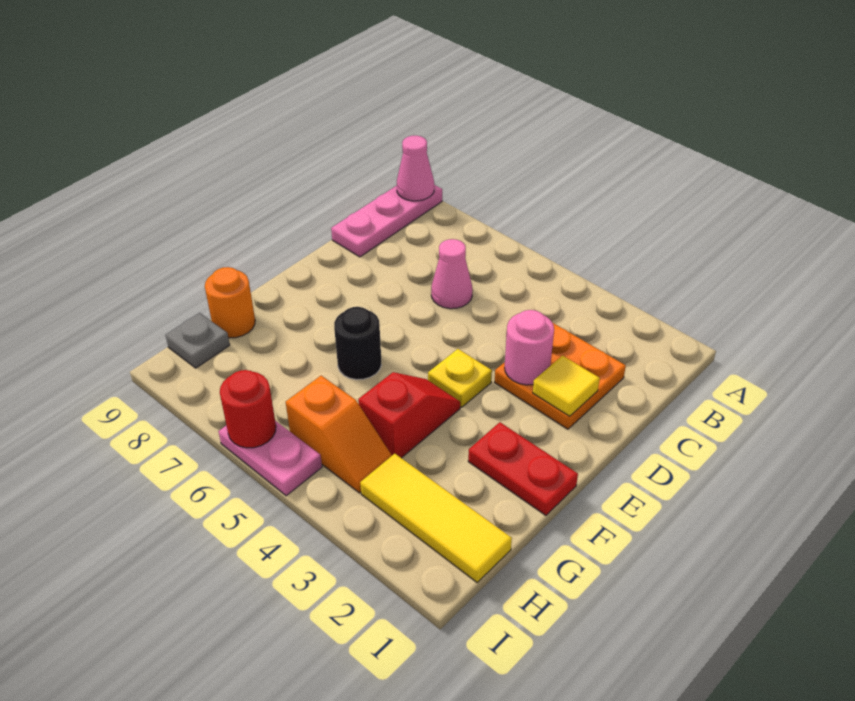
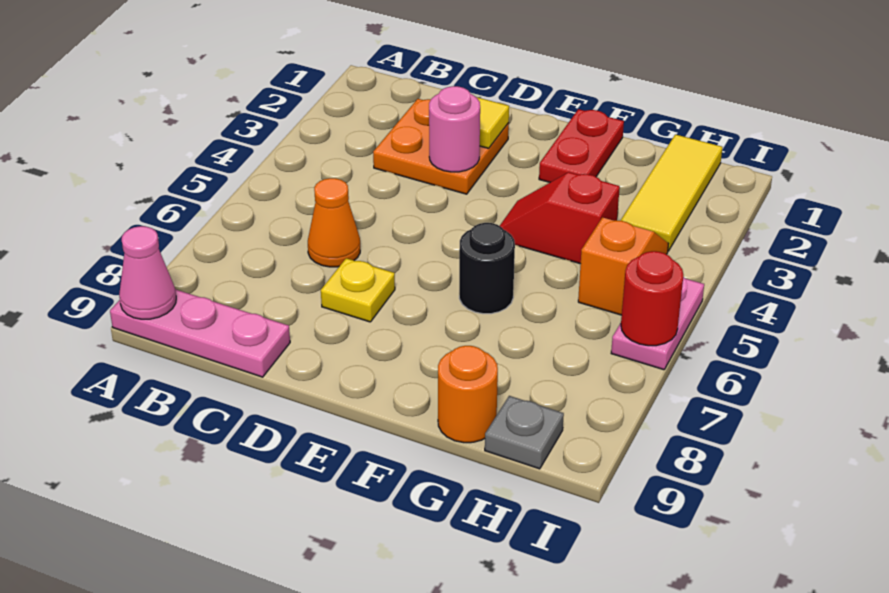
pink 1x1 cone [431,239,473,309] -> orange 1x1 cone [308,178,360,267]
yellow 1x1 plate [428,349,492,407] -> yellow 1x1 plate moved to [321,258,395,322]

